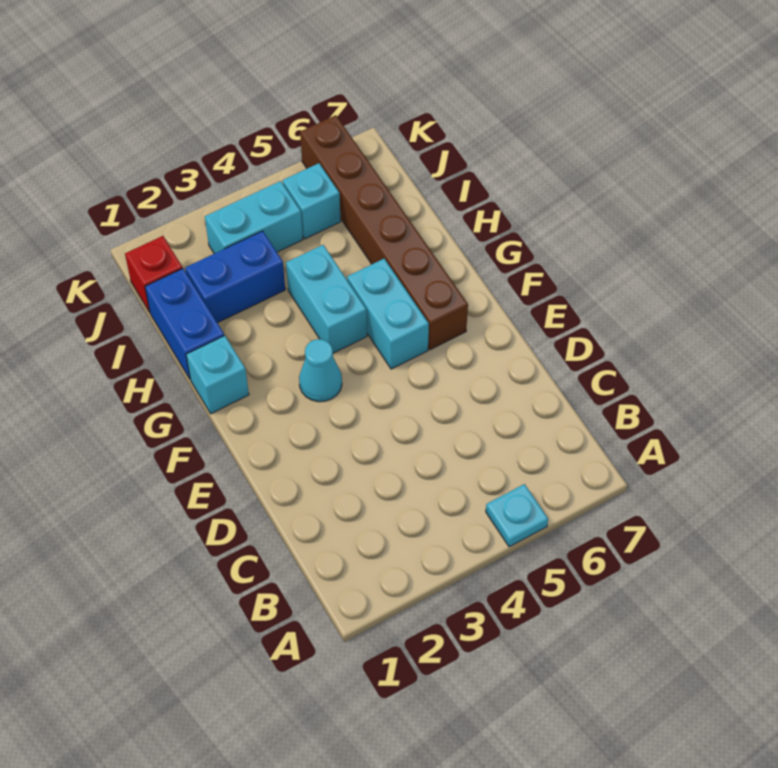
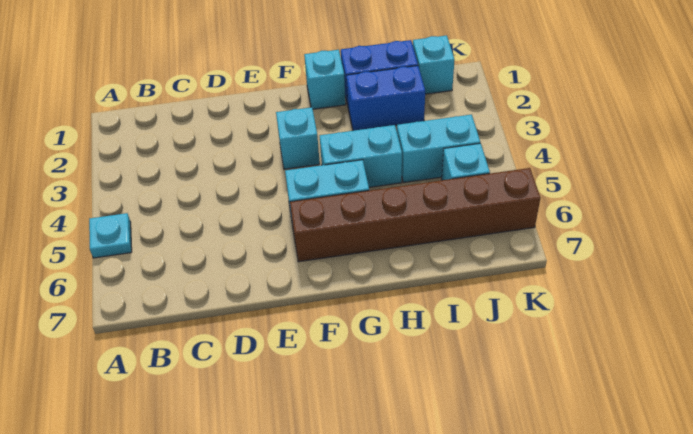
cyan 1x1 cone [299,339,342,402] -> cyan 1x1 brick [276,107,320,169]
blue 1x2 brick [185,231,285,323] -> blue 1x2 brick turned to [346,66,425,131]
red 1x1 brick [125,236,183,312] -> cyan 1x1 brick [413,35,455,94]
cyan 1x2 brick [205,181,303,254] -> cyan 1x2 brick turned to [397,115,480,182]

